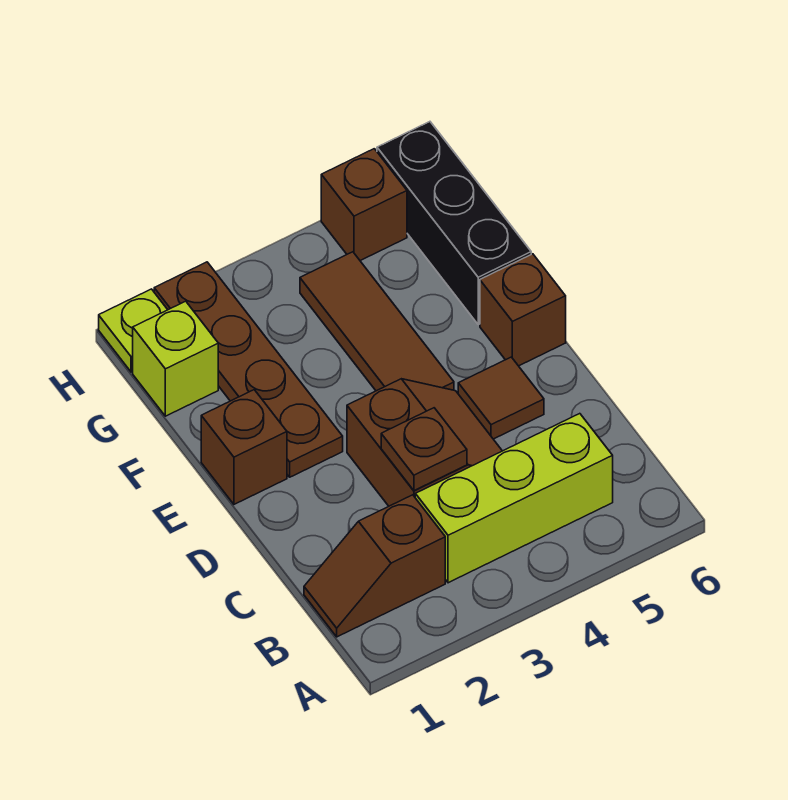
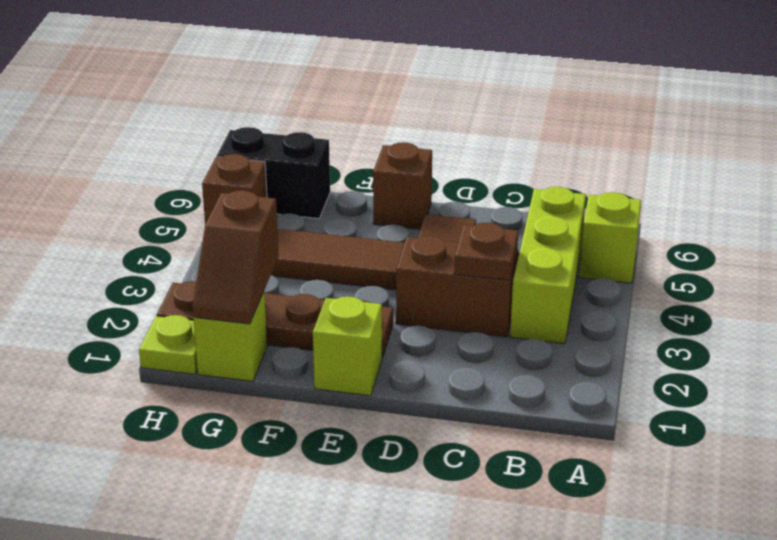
none -> lime 1x1 brick [579,192,641,283]
brown 1x2 slope [304,495,445,637] -> brown 1x2 slope moved to [192,190,279,324]
brown 1x1 brick [201,390,287,504] -> lime 1x1 brick [313,297,382,396]
black 1x3 brick [377,122,531,325] -> black 1x2 brick [217,127,330,219]

